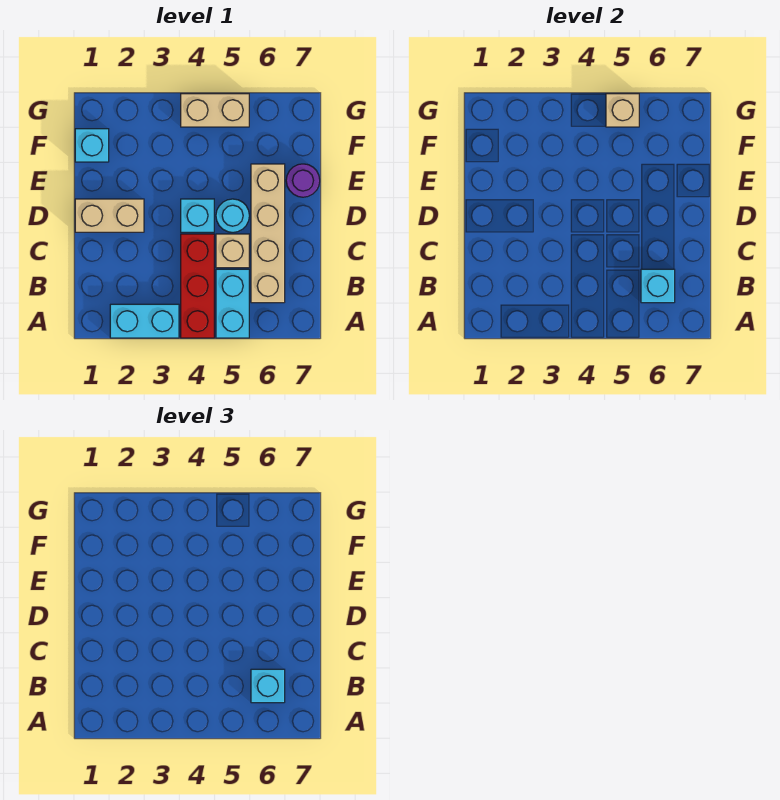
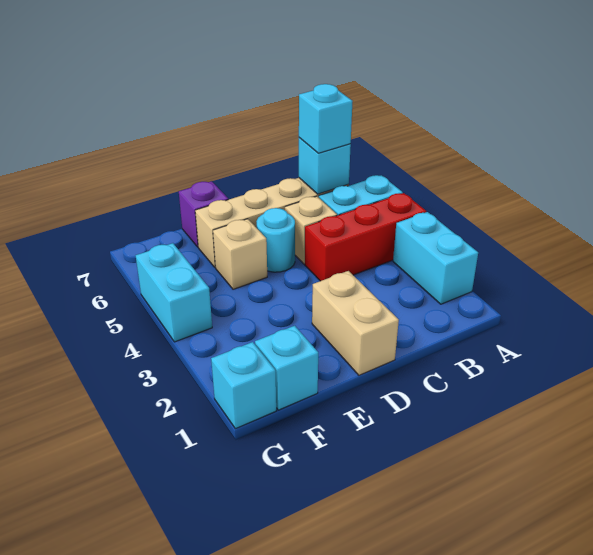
cyan 1x1 brick [181,199,214,232] -> cyan 1x1 brick moved to [211,342,276,429]
purple 1x1 round brick [286,164,320,197] -> purple 1x1 brick [179,181,228,247]
tan 1x2 brick [181,94,249,127] -> cyan 1x2 brick [136,243,212,342]
tan 1x1 brick [606,94,639,127] -> tan 1x1 brick moved to [213,219,267,289]

